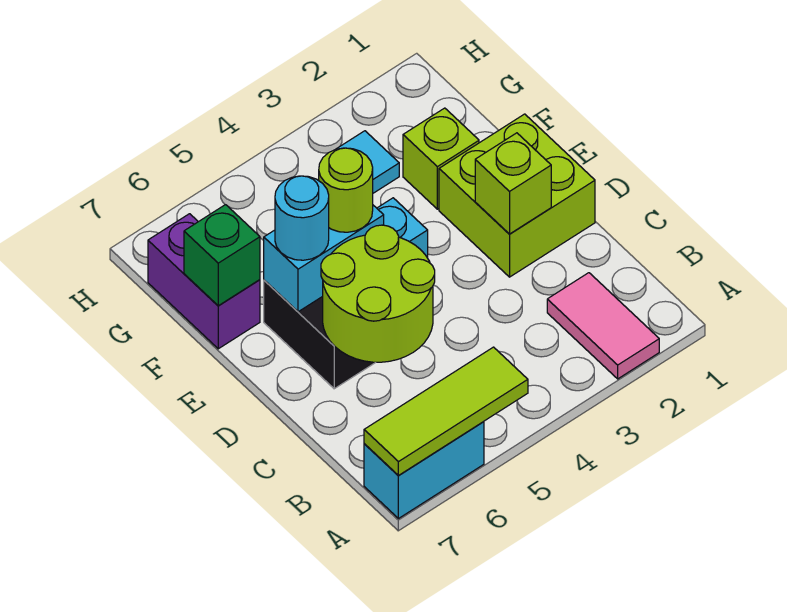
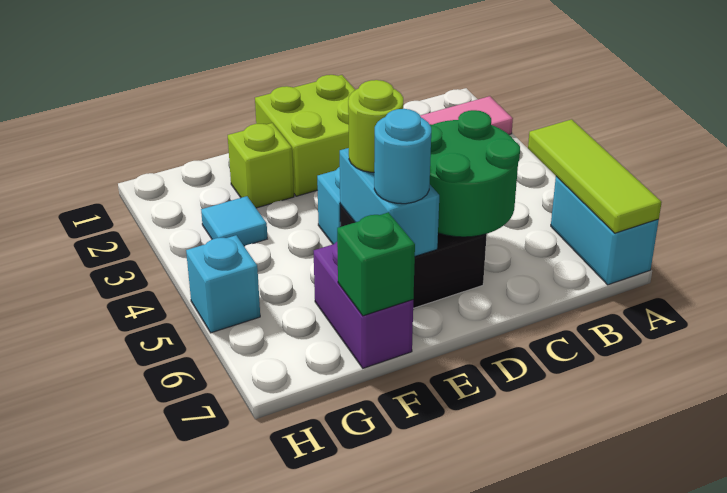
lime 2x2 round brick [321,225,435,362] -> green 2x2 round brick [430,110,520,237]
lime 1x1 brick [475,133,551,234] -> none
purple 1x2 brick [148,214,260,349] -> purple 1x2 brick turned to [314,242,413,368]
none -> cyan 1x1 brick [186,235,260,333]

